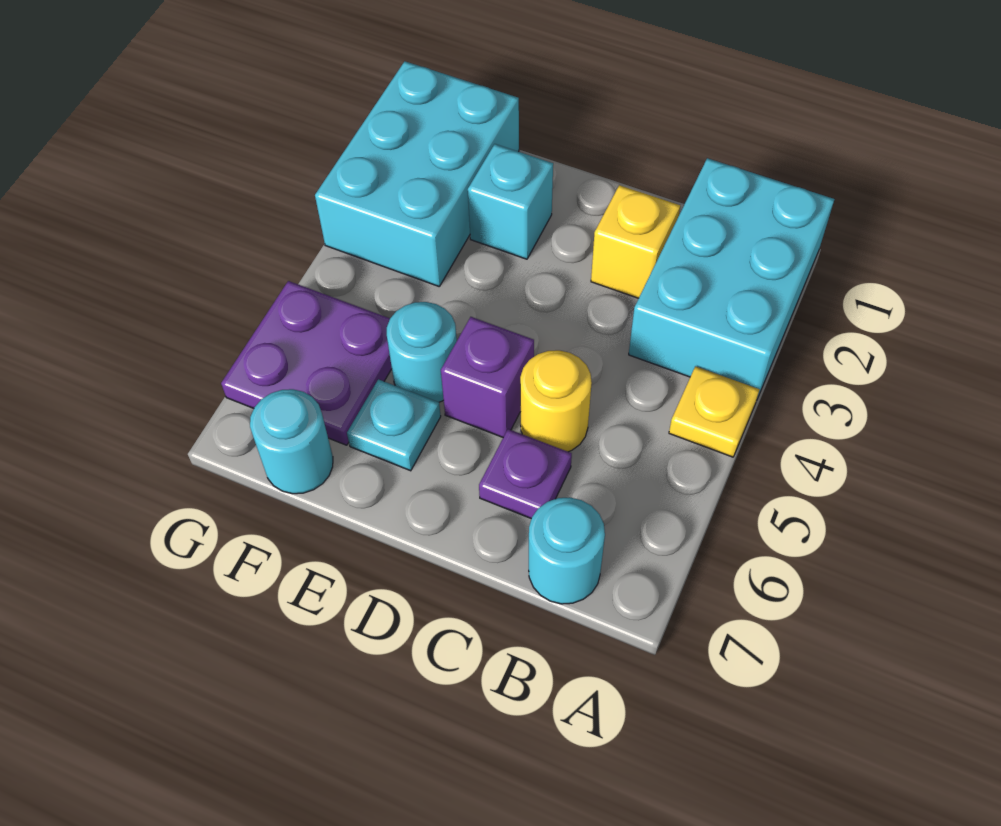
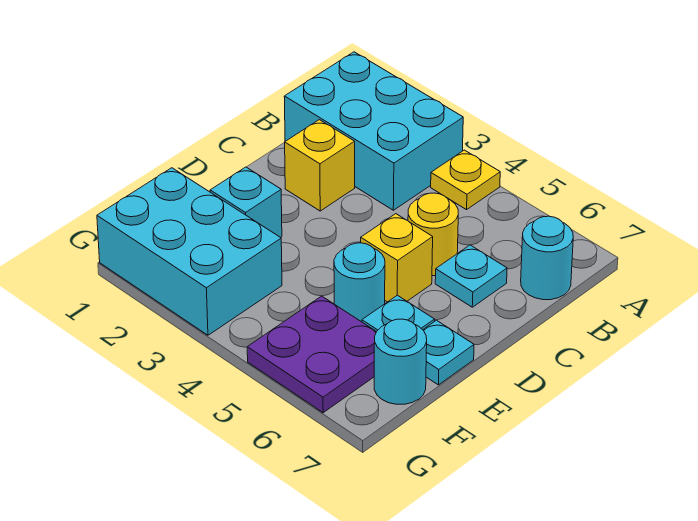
purple 1x1 plate [479,429,572,519] -> cyan 1x1 plate [435,245,507,307]
purple 1x1 brick [441,317,534,437] -> yellow 1x1 brick [361,214,433,302]
none -> cyan 1x1 plate [423,320,474,385]

